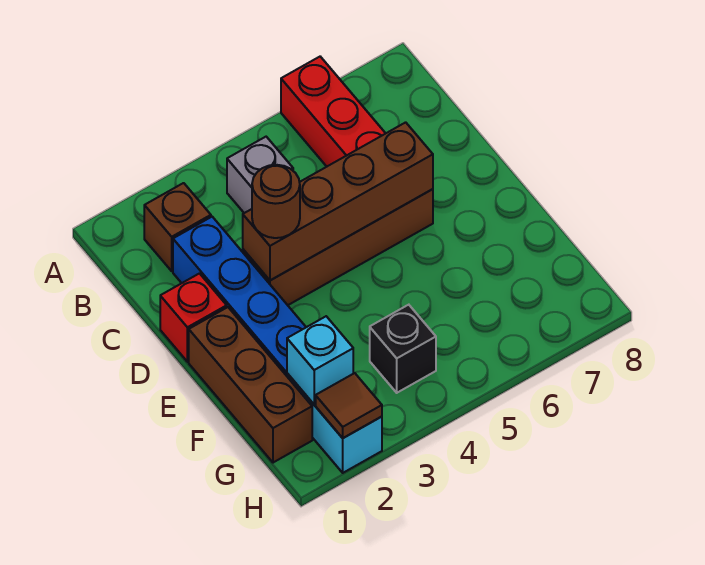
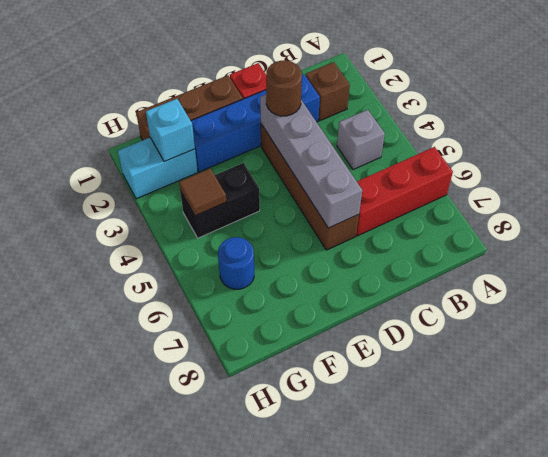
brown 1x4 brick [243,122,433,280] -> grey 1x4 brick [260,95,362,228]
black 1x1 brick [370,305,436,393] -> black 1x2 brick [180,163,260,238]
none -> blue 1x1 round brick [218,237,254,289]
brown 1x1 tile [316,373,382,438] -> brown 1x1 tile moved to [179,169,226,216]

